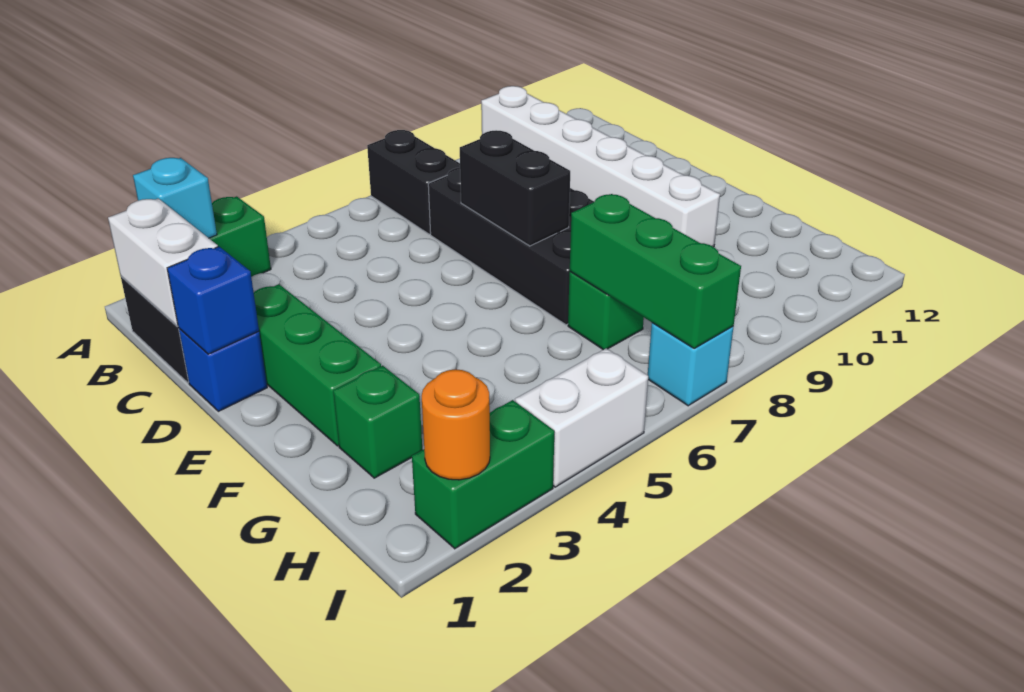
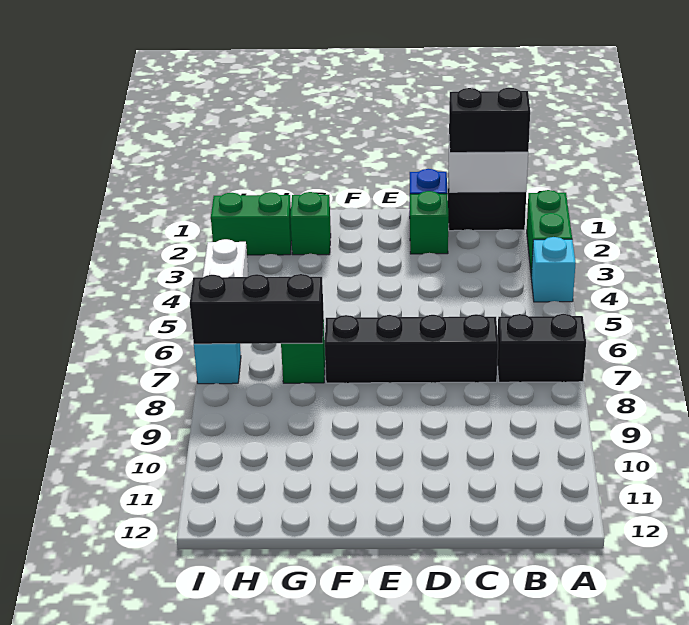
cyan 1x1 brick [133,158,217,238] -> cyan 1x1 brick moved to [531,237,576,302]
white 1x6 brick [481,86,720,247] -> none
black 2x4 brick [428,168,594,325] -> black 1x4 brick [325,314,498,383]
blue 1x1 brick [167,247,259,354] -> none
green 1x3 brick [254,284,381,446] -> green 1x1 brick [410,191,448,254]
black 1x2 brick [460,130,570,246] -> black 1x2 brick moved to [449,88,530,153]
green 1x3 brick [570,194,741,348] -> black 1x3 brick [190,274,324,344]
green 1x2 brick [412,400,554,549] -> green 1x2 brick turned to [211,192,292,255]
orange 1x1 round brick [422,369,490,480] -> none

